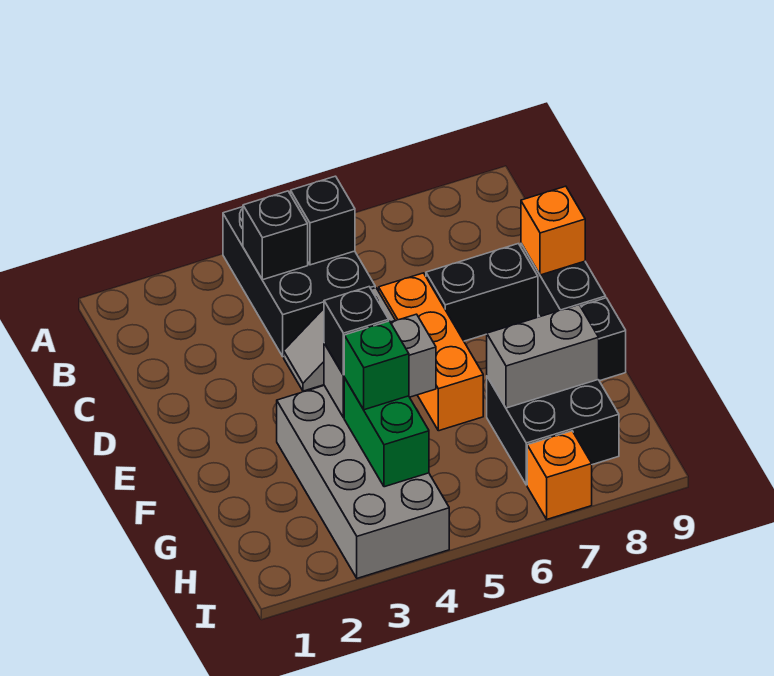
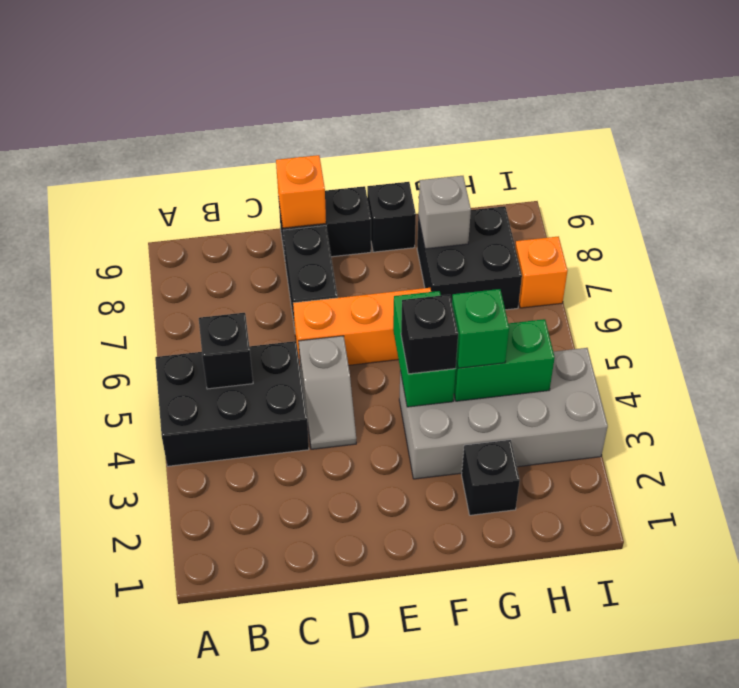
black 1x1 brick [243,191,308,280] -> black 1x1 brick moved to [462,440,520,515]
grey 1x2 brick [324,314,436,418] -> green 1x2 brick [393,291,456,407]
grey 1x2 brick [487,305,599,408] -> grey 1x1 brick [418,176,471,249]

